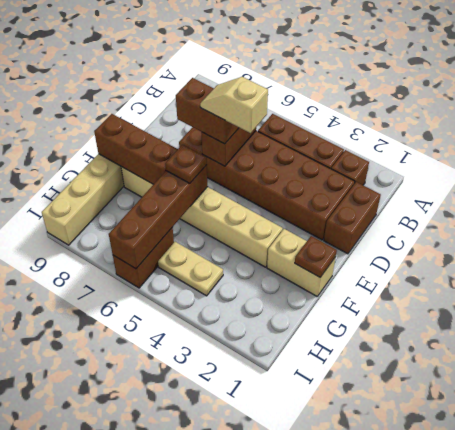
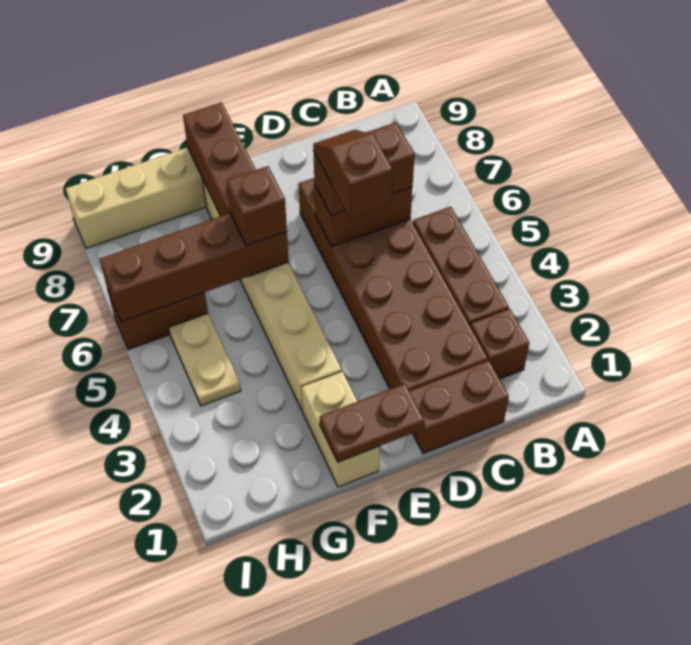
tan 1x2 slope [200,77,268,133] -> brown 1x2 slope [313,130,393,218]
brown 1x2 brick [176,78,239,144] -> brown 1x2 brick turned to [313,122,415,216]
brown 1x1 plate [295,236,337,277] -> brown 1x2 plate [319,384,424,462]
brown 1x1 plate [165,144,207,183] -> brown 1x1 brick [226,166,287,246]

